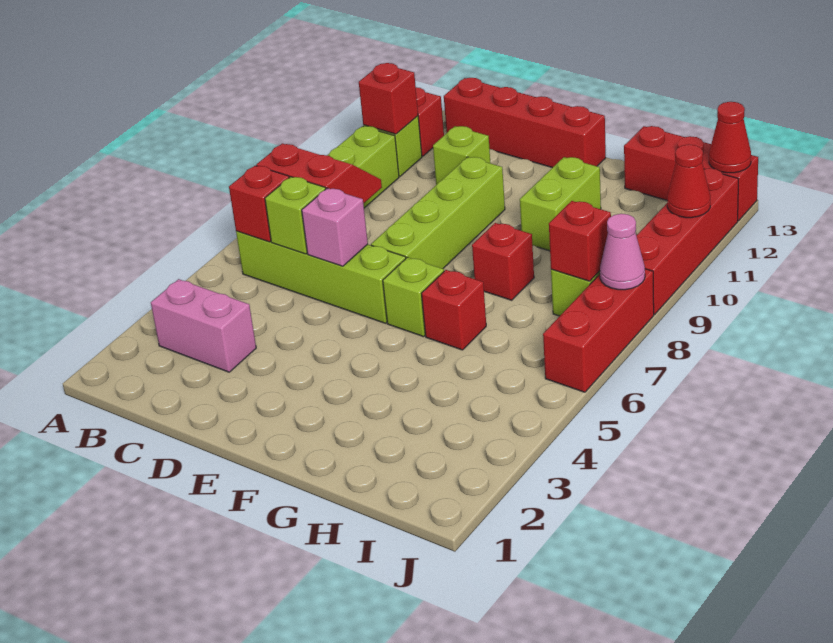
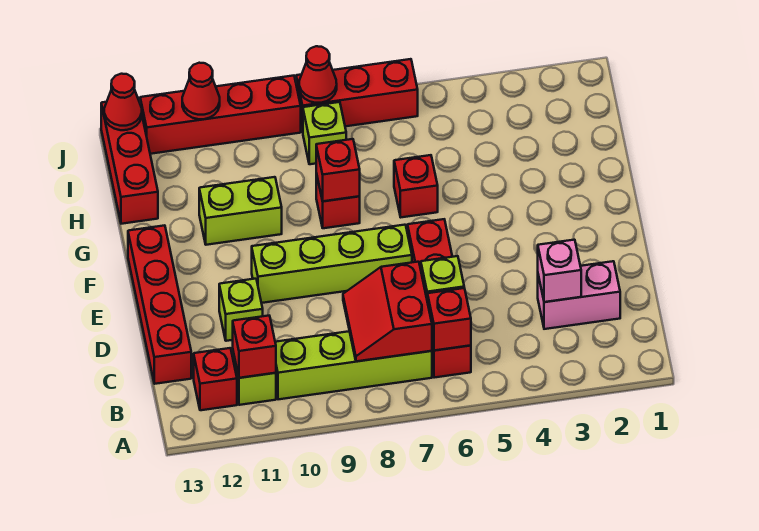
pink 1x2 brick [151,279,256,372] -> pink 1x2 brick turned to [538,261,620,329]
lime 1x4 brick [236,231,406,323] -> red 1x4 brick [407,219,471,378]
pink 1x1 brick [302,188,368,266] -> pink 1x1 brick moved to [538,240,581,302]
lime 1x1 brick [383,257,444,337] -> none
red 1x1 brick [549,201,611,281] -> red 1x1 brick moved to [316,139,360,201]
pink 1x1 cone [600,214,645,290] -> red 1x1 cone [299,46,337,103]

